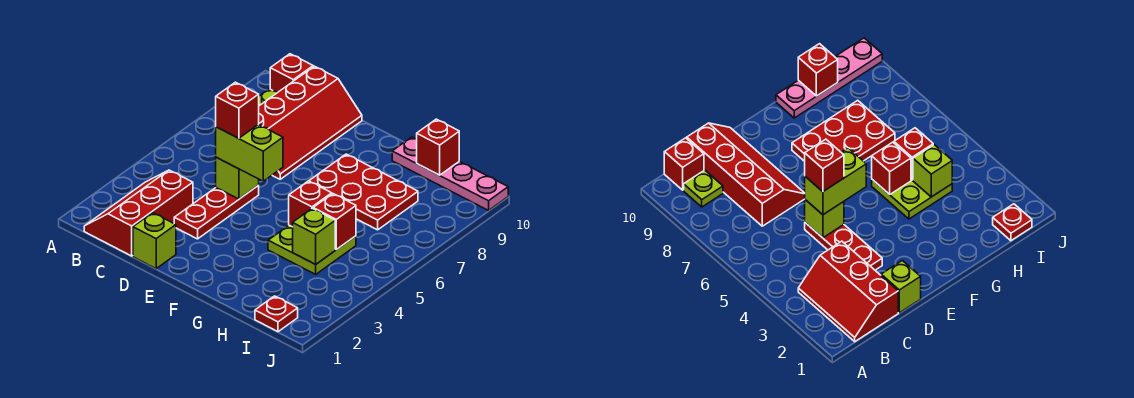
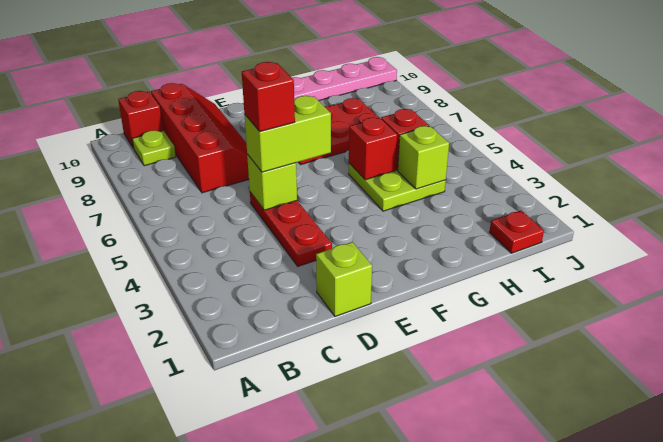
red 2x3 slope [84,170,193,256] -> none
red 1x1 brick [417,119,459,175] -> none

